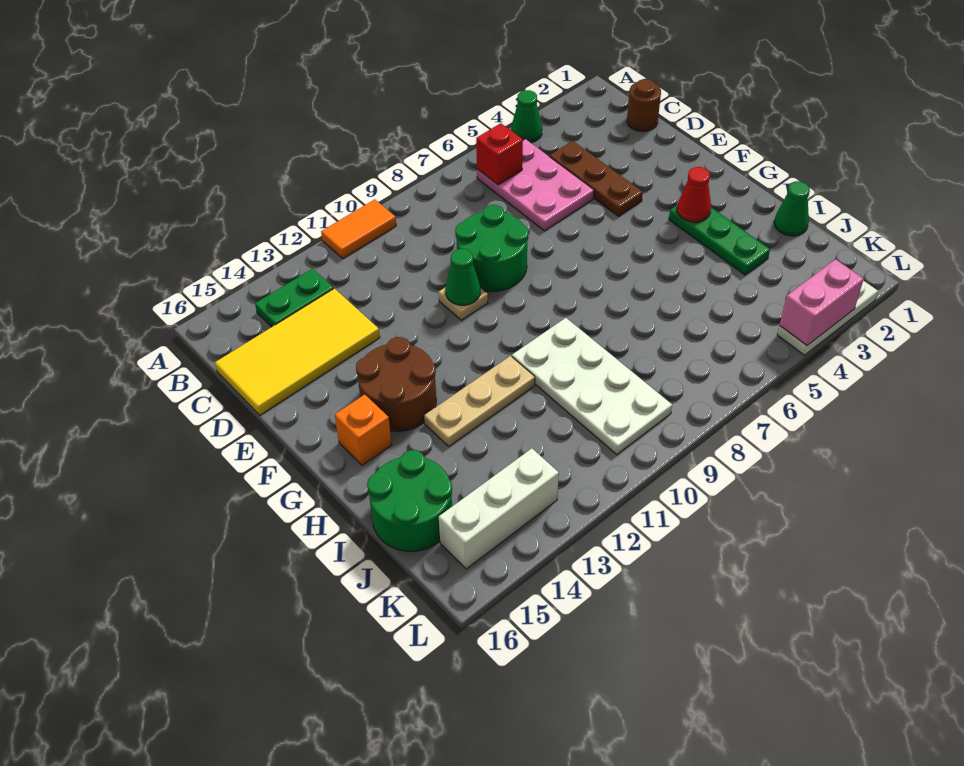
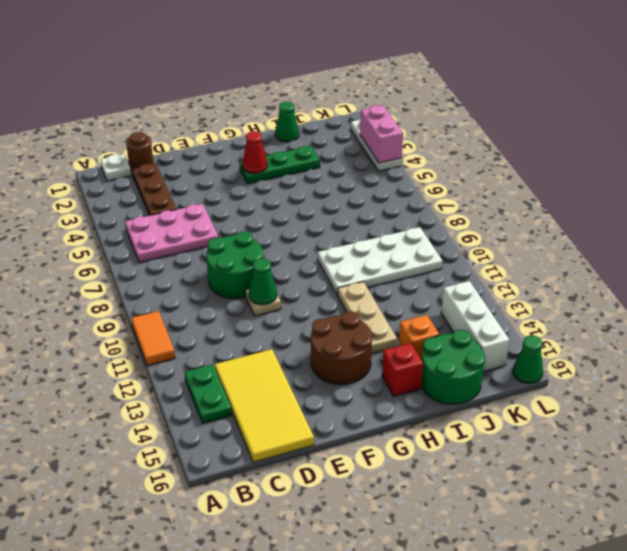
green 1x1 cone [511,90,542,143] -> green 1x1 cone moved to [513,335,543,383]
none -> white 1x1 plate [100,154,131,181]
red 1x1 brick [476,123,523,185] -> red 1x1 brick moved to [382,343,423,396]
brown 1x3 plate [549,141,643,216] -> brown 1x3 plate turned to [132,163,176,216]
orange 1x1 brick [335,394,392,465] -> orange 1x1 brick moved to [399,315,439,360]

